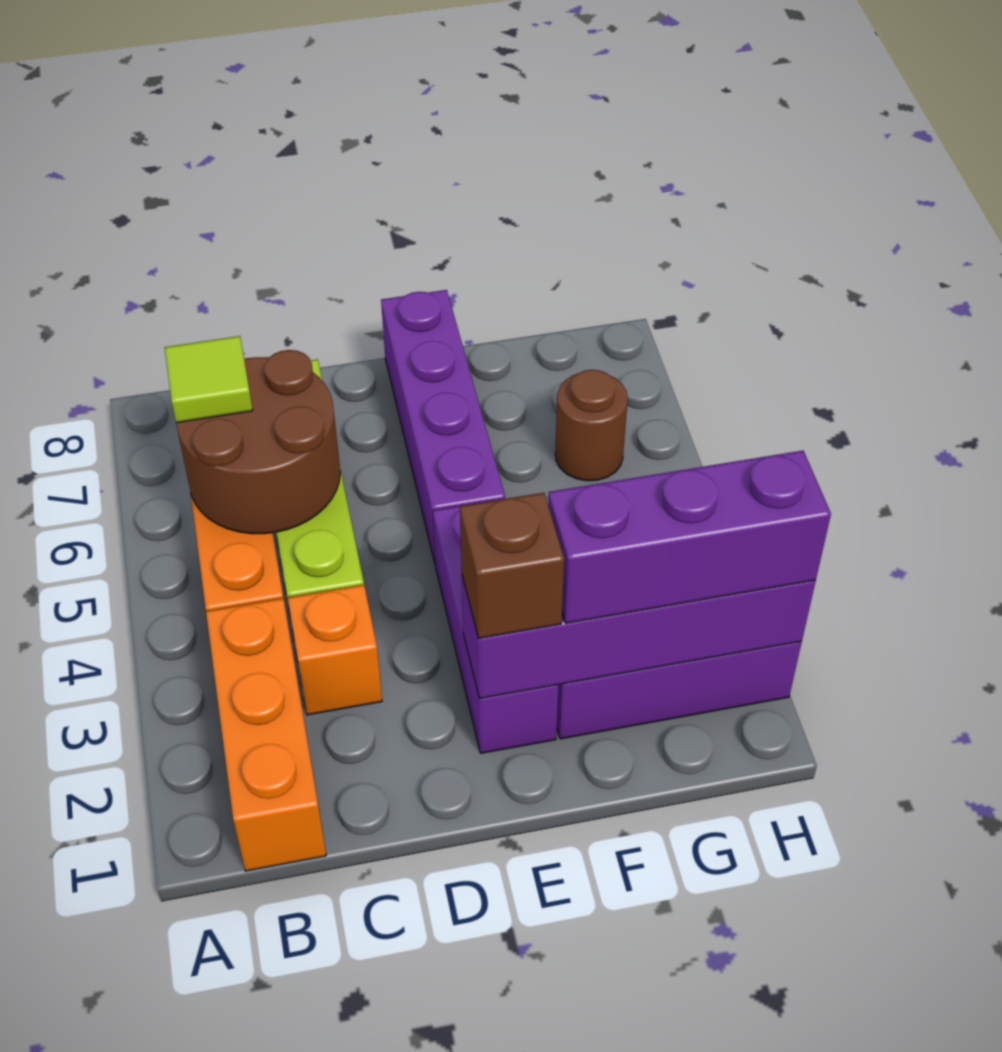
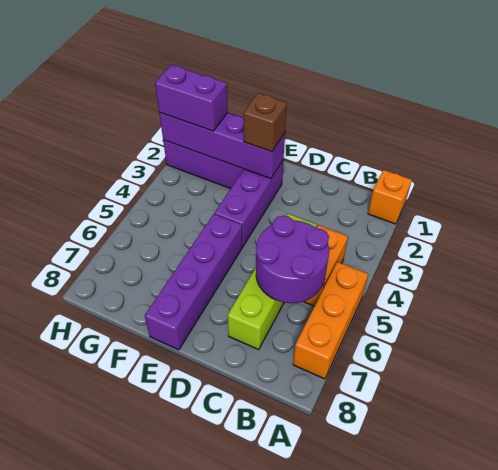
orange 1x3 brick [206,598,326,871] -> orange 1x3 brick moved to [293,262,368,379]
brown 2x2 round brick [176,350,340,534] -> purple 2x2 round brick [256,216,329,303]
lime 1x1 tile [165,336,253,423] -> none
orange 1x1 brick [288,585,382,715] -> orange 1x1 brick moved to [368,170,412,224]
purple 1x3 brick [548,451,831,623] -> purple 1x2 brick [155,65,228,131]
brown 1x1 round brick [555,370,628,481] -> none

